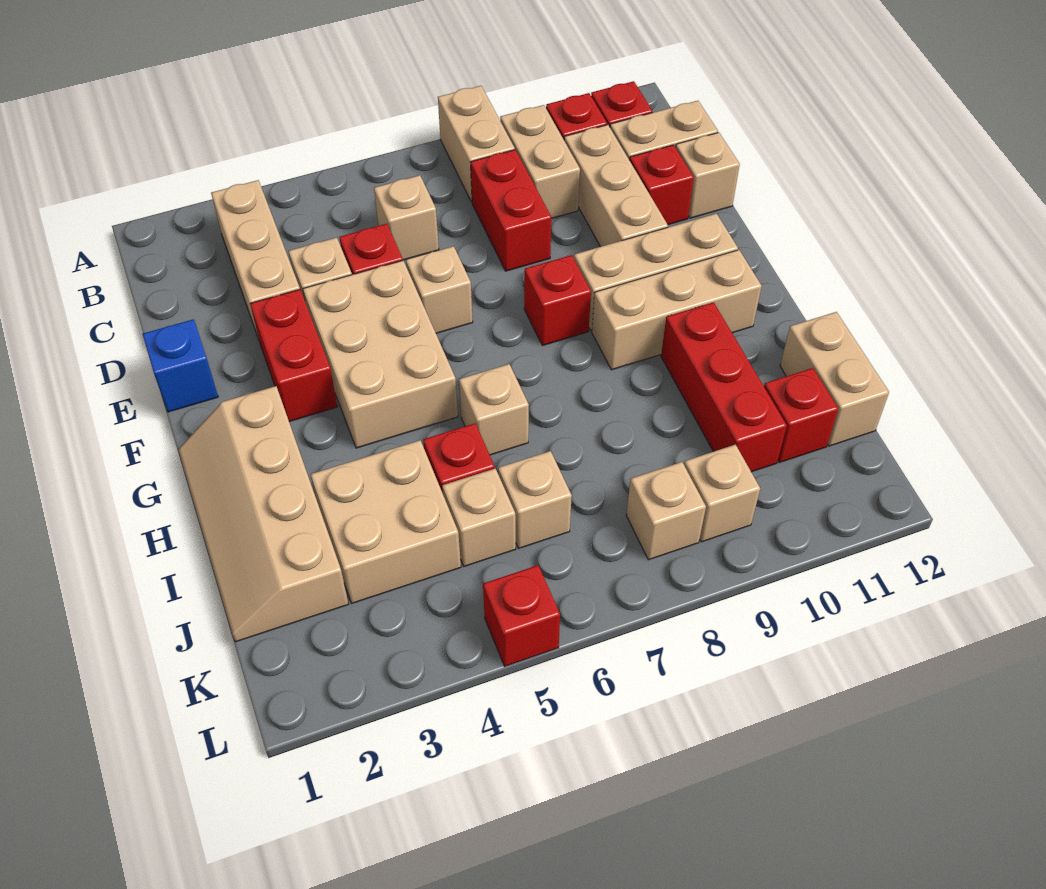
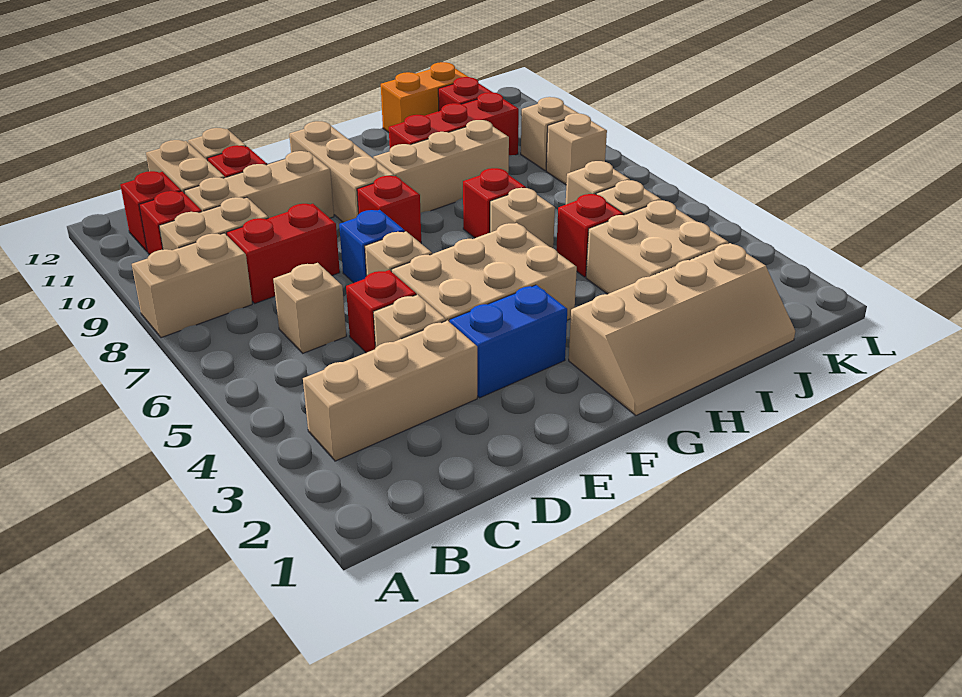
blue 1x1 brick [143,319,218,412] -> blue 1x1 brick moved to [339,210,405,283]
red 1x2 brick [250,290,337,422] -> blue 1x2 brick [450,285,567,398]
tan 1x3 brick [592,250,762,370] -> tan 1x3 brick turned to [373,120,509,213]
tan 1x2 brick [780,312,889,446] -> orange 1x2 brick [381,62,468,133]
red 1x1 brick [483,565,560,666] -> red 1x1 brick moved to [463,168,526,238]

